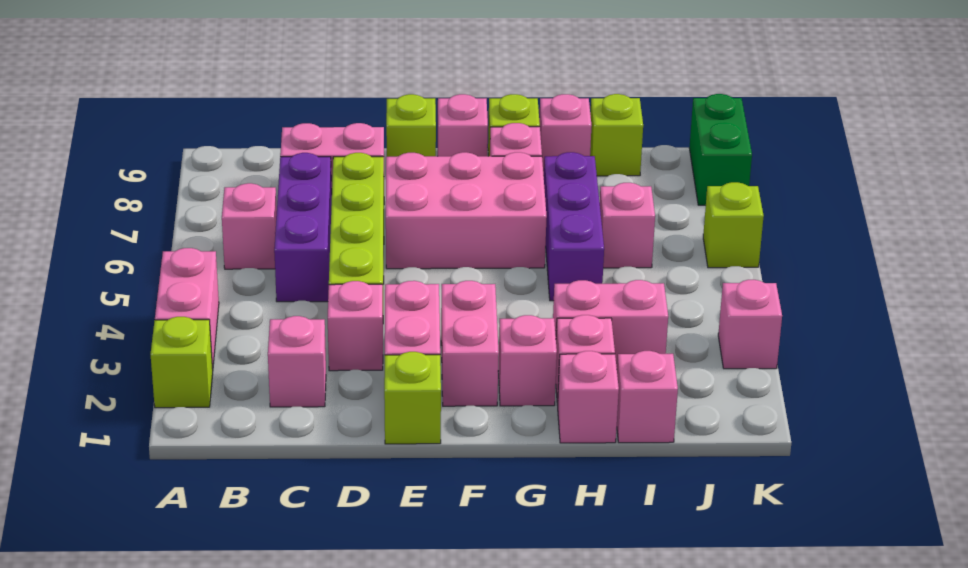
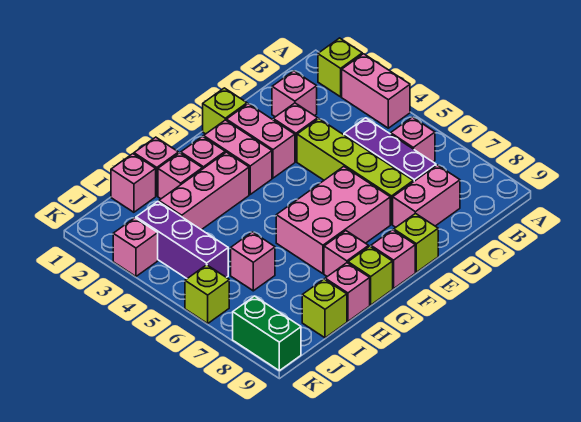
pink 1x2 brick [553,280,668,367] -> pink 1x3 brick [159,152,249,230]
purple 1x3 brick [544,152,604,301] -> purple 1x3 brick moved to [136,202,228,278]

